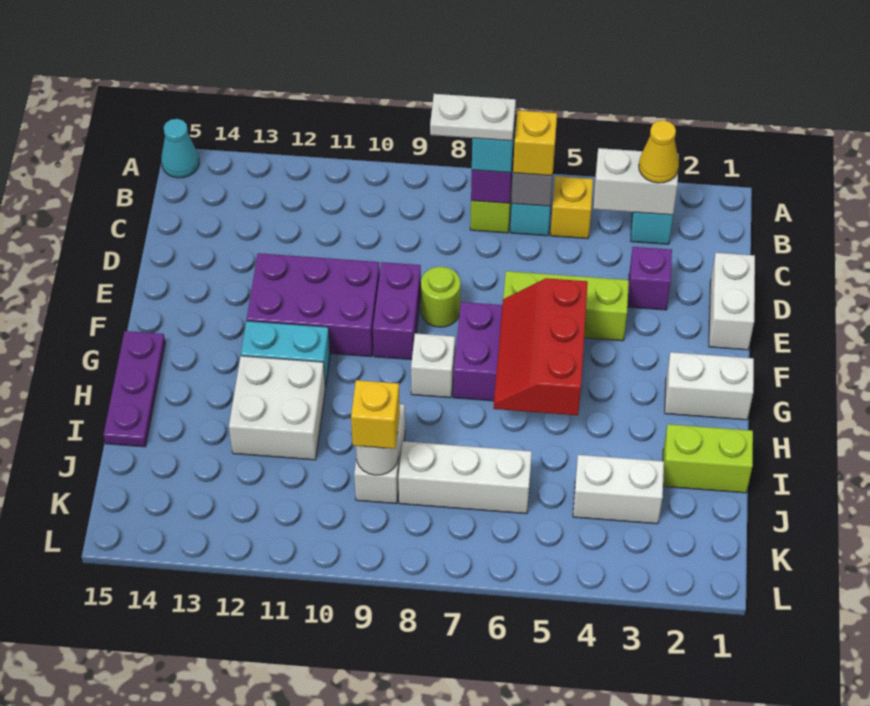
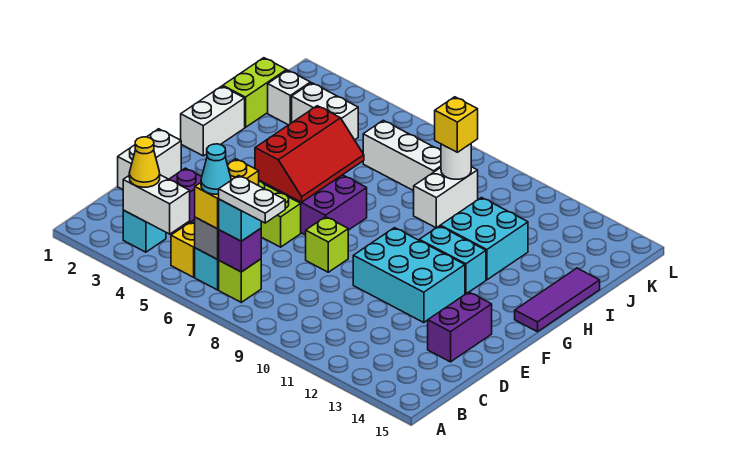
cyan 1x1 cone [161,119,199,178] -> cyan 1x1 cone moved to [201,144,231,194]
yellow 1x1 brick [513,110,557,176] -> yellow 1x2 brick [195,159,259,229]
lime 1x1 round brick [421,267,461,327] -> lime 1x1 brick [306,217,348,272]
purple 1x2 brick [373,262,421,360] -> purple 1x2 brick moved to [428,292,492,362]
purple 2x3 brick [247,253,380,357] -> cyan 2x3 brick [353,228,465,323]
white 1x2 brick [665,352,754,420] -> white 1x2 brick turned to [181,86,245,156]
white 1x1 brick [411,333,455,398] -> white 1x1 brick moved to [268,70,310,125]
purple 1x3 plate [104,331,165,447] -> purple 1x3 tile [515,268,600,332]
white 2x2 brick [229,356,325,460] -> cyan 2x2 brick [440,198,528,280]
lime 1x2 brick [663,424,753,493] -> lime 1x2 brick turned to [223,58,287,127]

